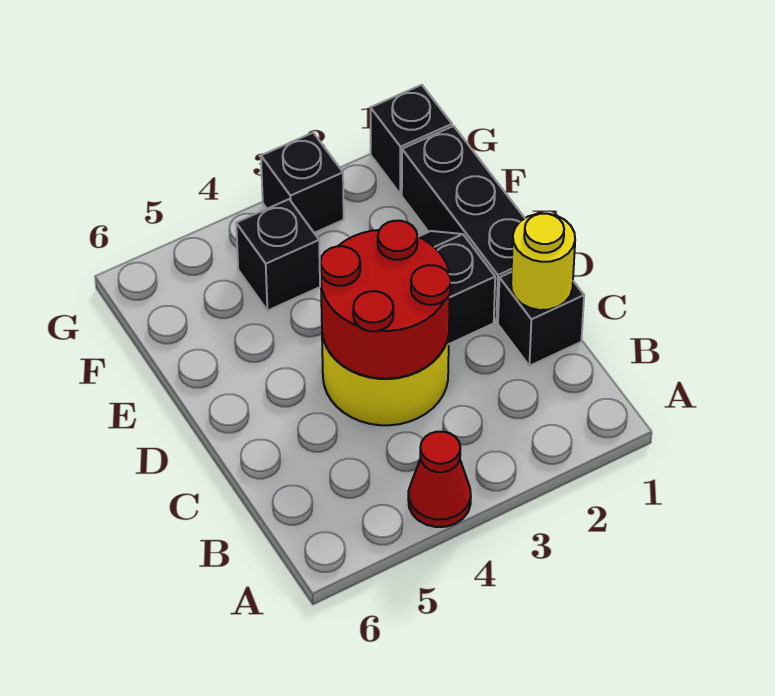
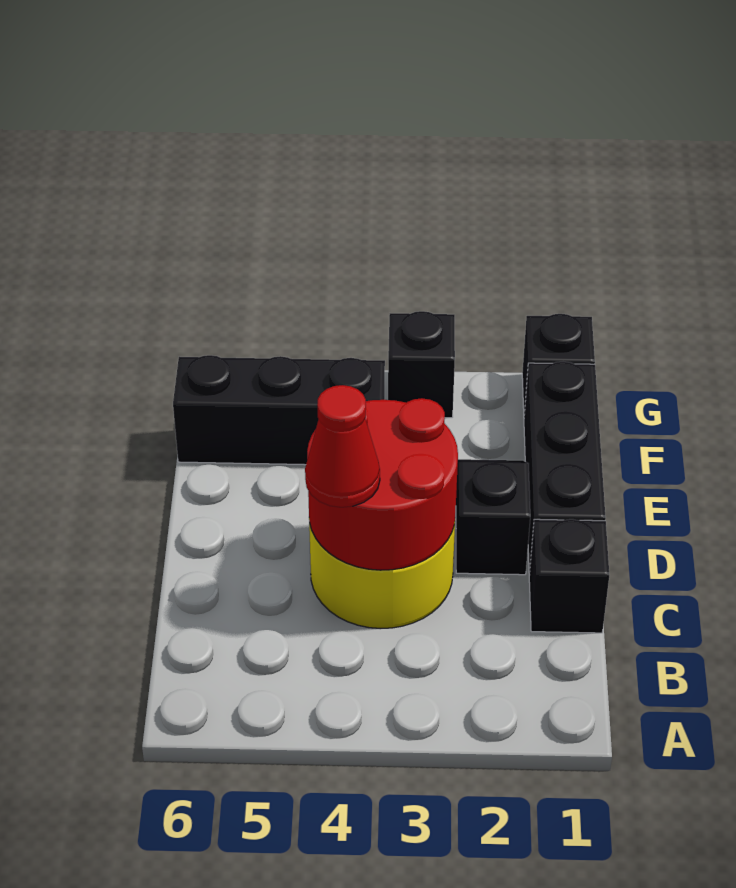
red 1x1 cone [408,432,471,527] -> red 1x1 cone moved to [305,385,380,507]
yellow 1x1 round brick [511,213,575,310] -> none
black 1x1 brick [236,199,320,311] -> black 1x3 brick [173,355,385,465]

